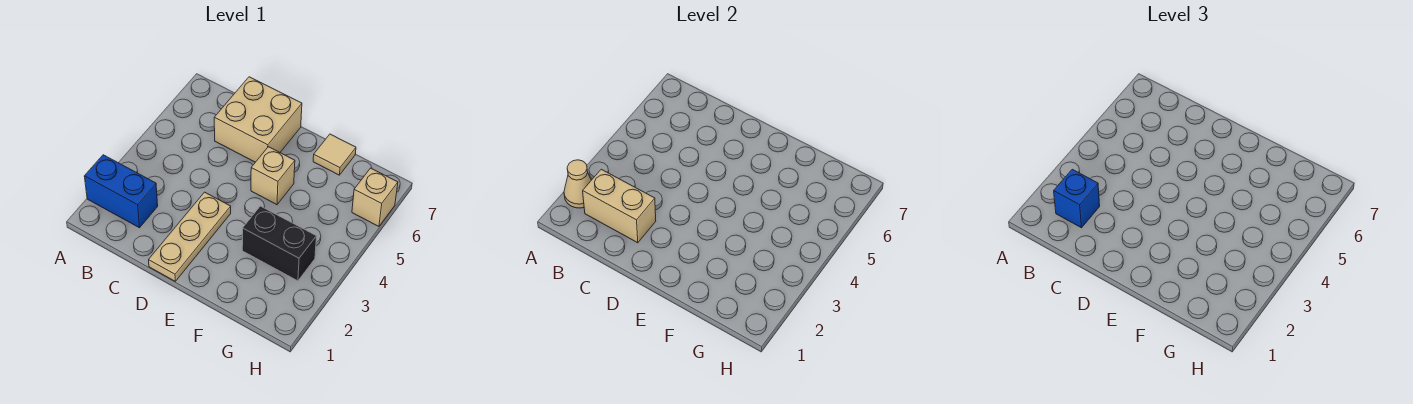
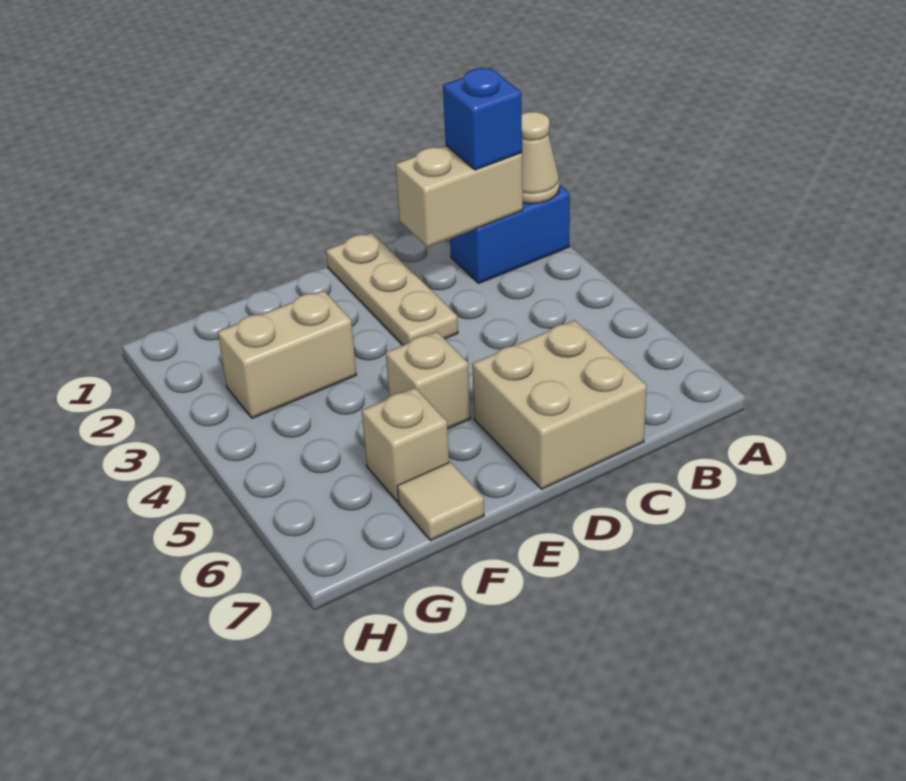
black 1x2 brick [242,206,316,281] -> tan 1x2 brick [218,291,356,418]
tan 1x1 brick [352,168,398,226] -> tan 1x1 brick moved to [362,388,449,502]

